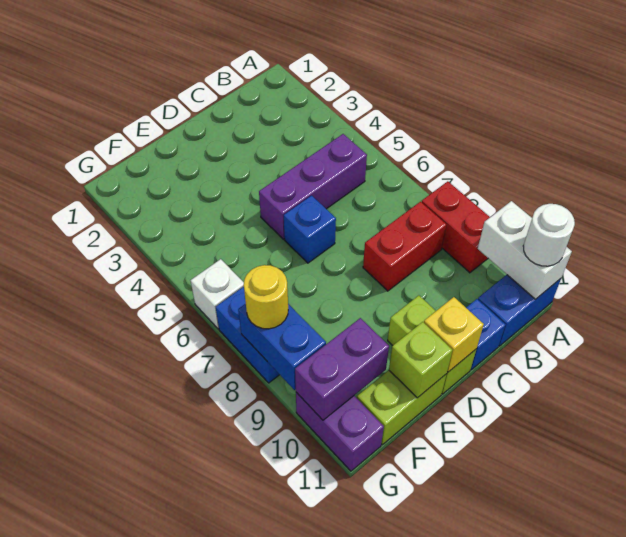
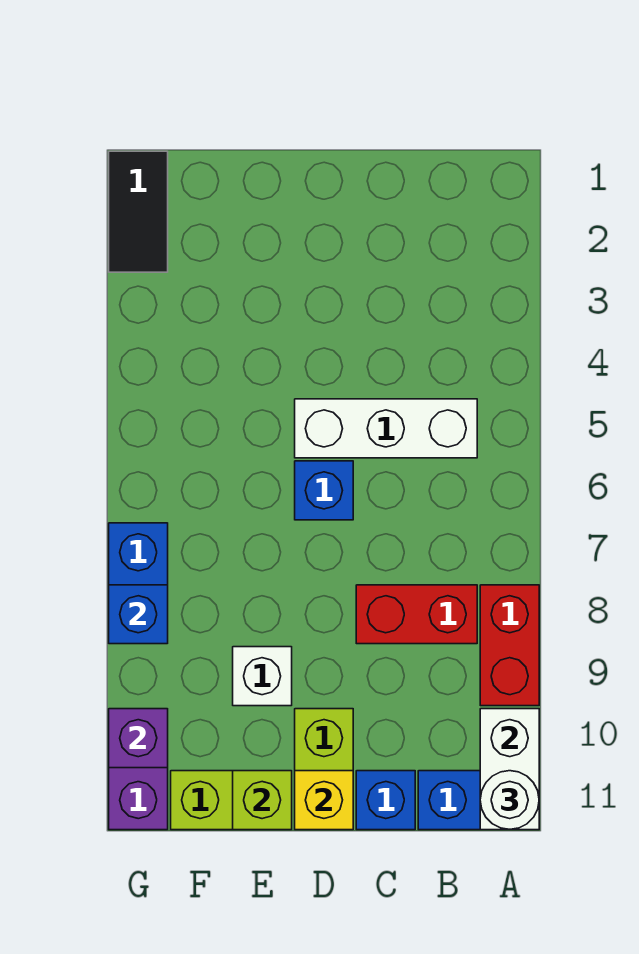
purple 1x3 brick [259,134,367,239] -> white 1x3 brick [295,399,477,458]
purple 1x2 brick [295,318,389,420] -> purple 1x1 brick [109,709,168,768]
none -> black 1x2 tile [109,151,168,272]
white 1x1 brick [191,259,244,329] -> white 1x1 brick moved to [233,647,292,706]
blue 1x2 brick [238,304,326,390] -> blue 1x1 brick [109,585,168,644]
yellow 1x1 round brick [244,265,288,329] -> none

